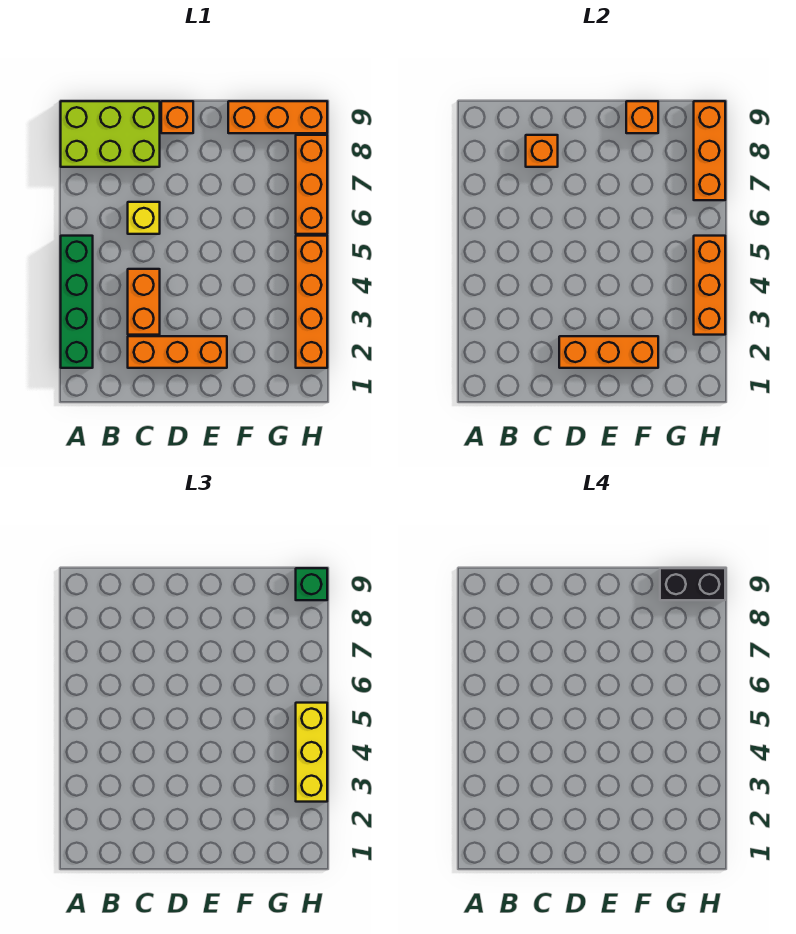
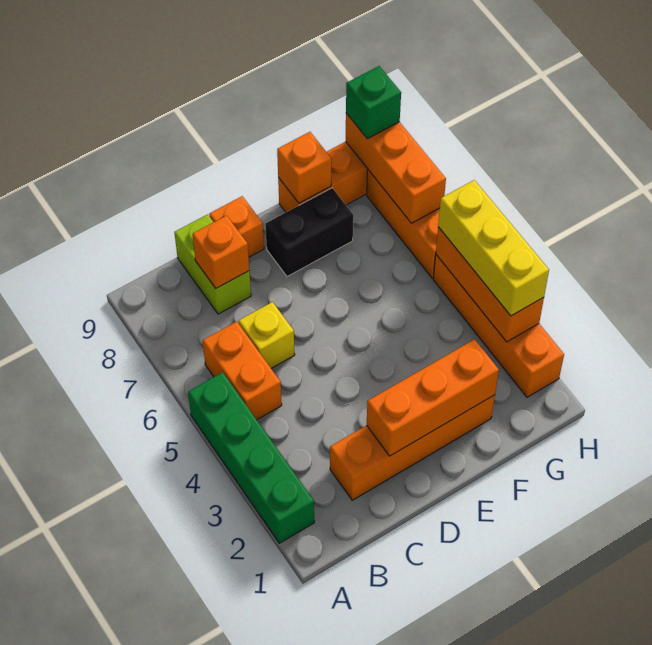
lime 2x3 brick [61,101,160,167] -> lime 1x2 brick [174,214,251,314]
orange 1x3 brick [128,336,227,368] -> orange 1x4 brick [330,395,495,500]
orange 1x2 brick [128,269,160,335] -> orange 1x2 brick moved to [203,322,282,420]
black 1x2 brick [660,568,725,600] -> black 1x2 brick moved to [265,188,353,277]

